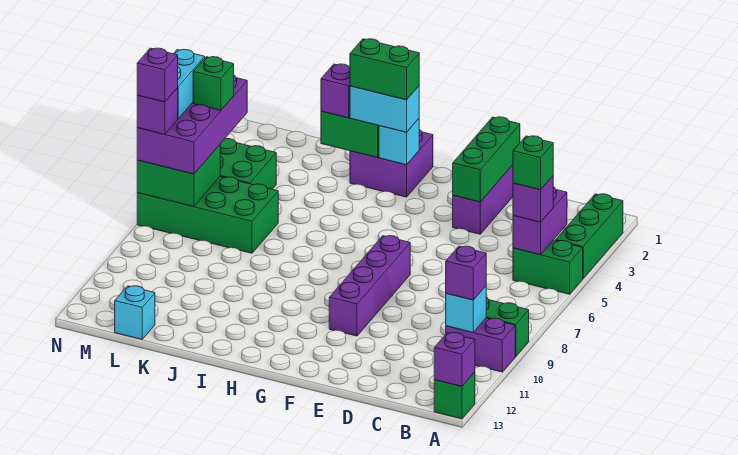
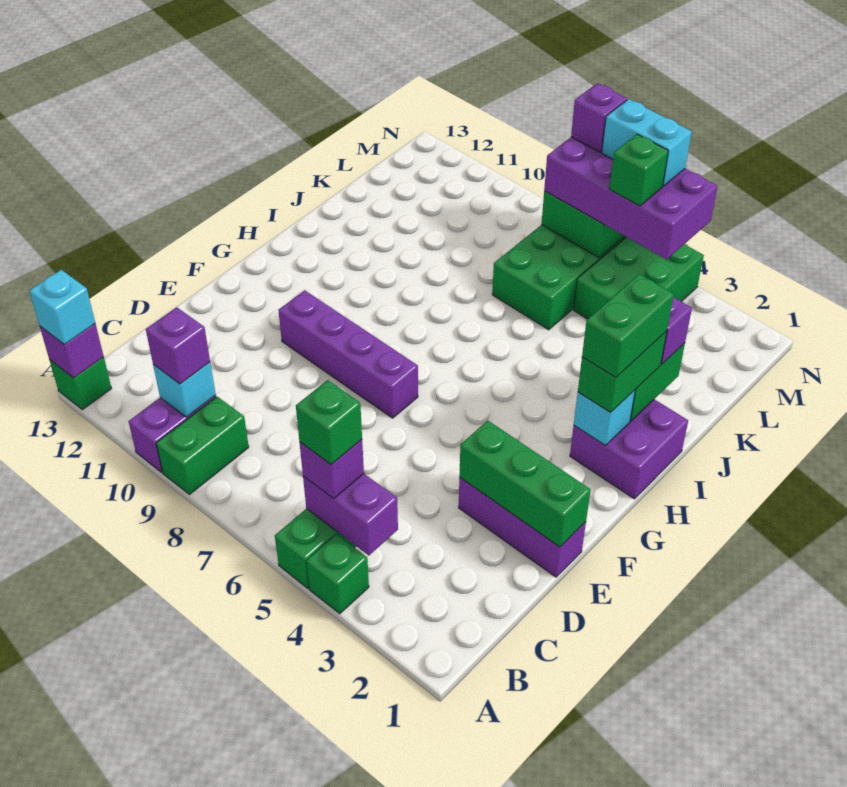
green 1x3 brick [556,194,623,278] -> green 1x1 brick [306,534,369,614]
cyan 1x2 brick [350,86,419,132] -> green 1x2 brick [578,331,667,413]
cyan 1x1 brick [115,286,155,339] -> cyan 1x1 brick moved to [29,270,95,345]
purple 1x1 brick [137,48,178,102] -> none

